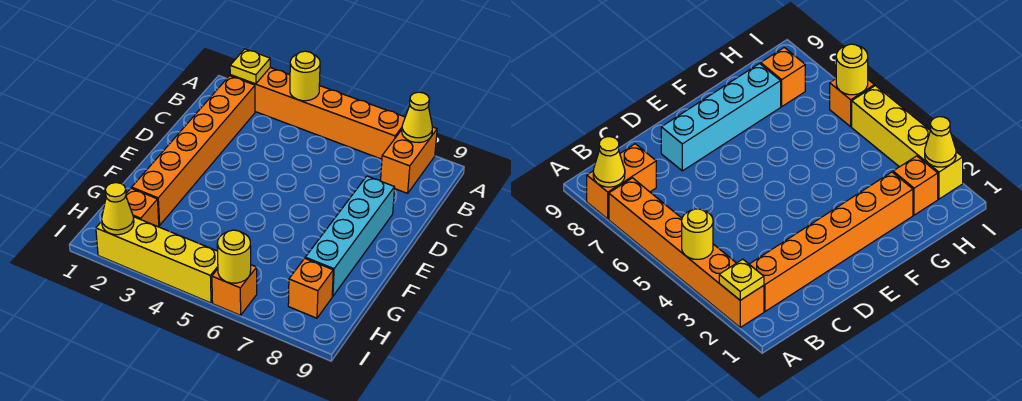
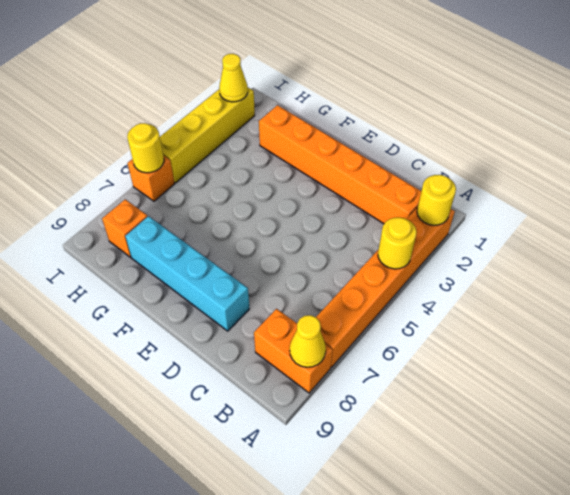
yellow 1x1 plate [230,49,270,84] -> yellow 1x1 round brick [417,175,456,225]
orange 1x1 brick [126,188,159,227] -> none

